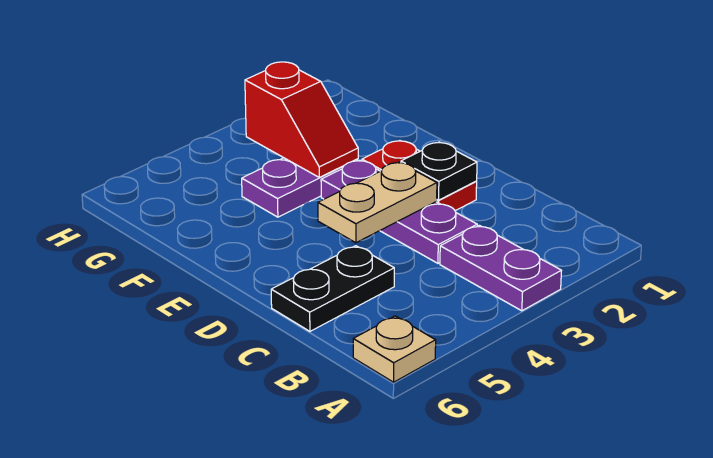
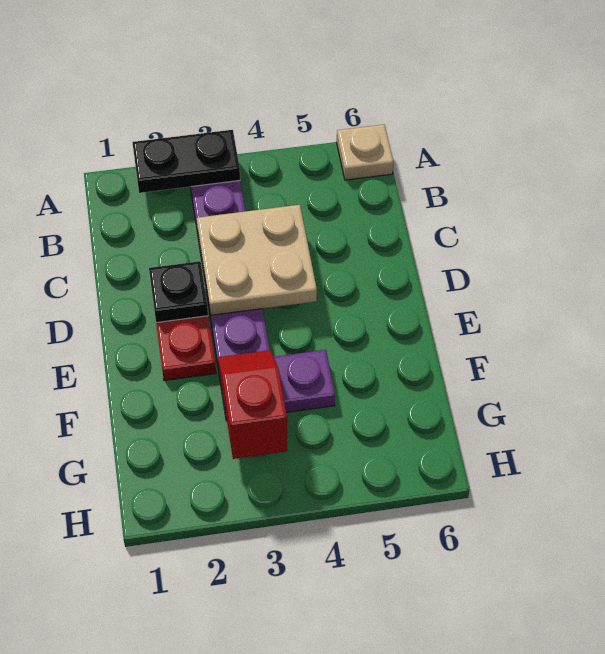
black 1x2 plate [271,246,394,331] -> black 1x2 plate moved to [132,130,240,193]
tan 1x2 plate [318,162,437,243] -> tan 2x2 plate [197,205,317,315]

